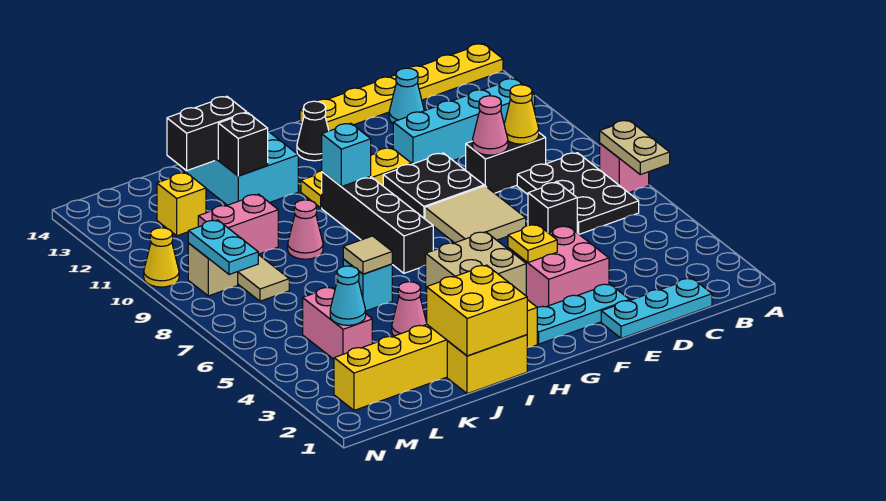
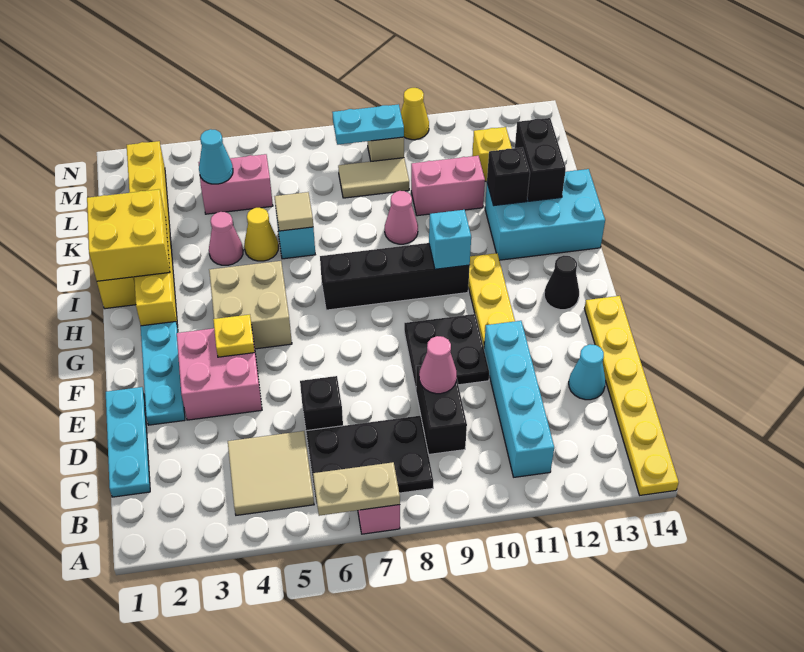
yellow 1x1 cone [504,85,539,144] -> yellow 1x1 cone moved to [244,208,278,261]
tan 2x2 tile [425,186,526,243] -> tan 2x2 tile moved to [228,431,314,515]
pink 1x2 brick [198,194,278,254] -> pink 1x2 brick turned to [411,156,485,216]

